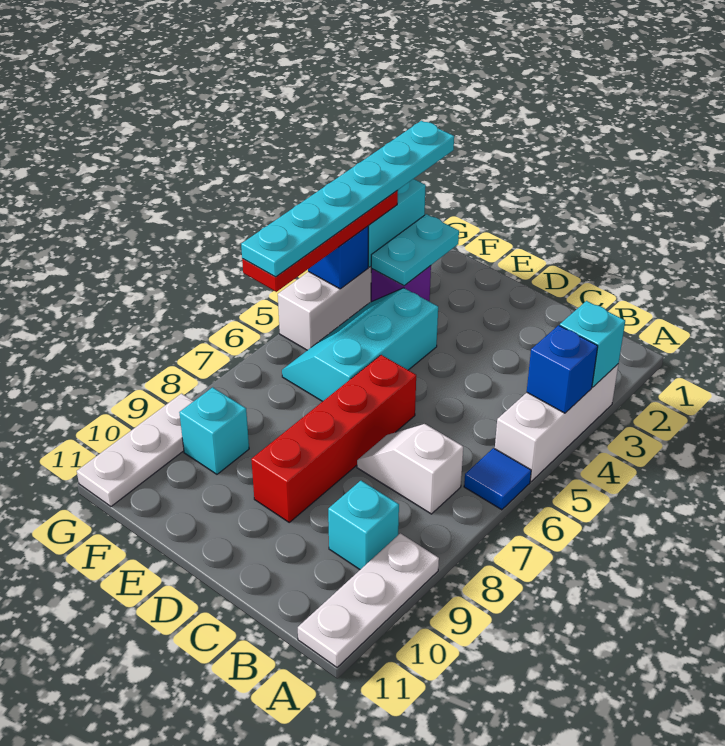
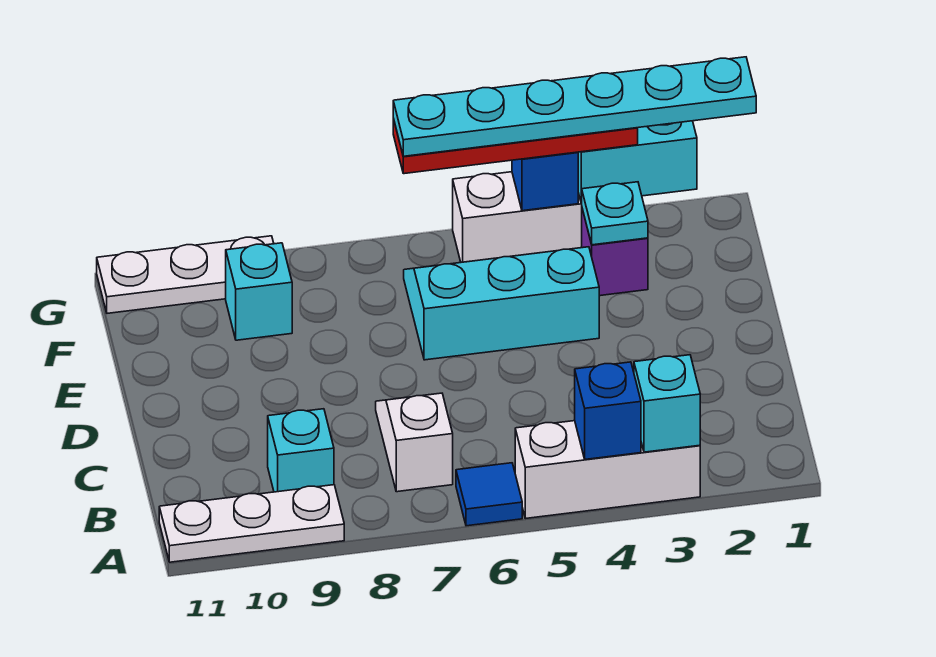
red 1x4 brick [251,355,416,522] -> none
cyan 1x2 plate [371,214,459,286] -> cyan 1x1 plate [582,182,648,245]

